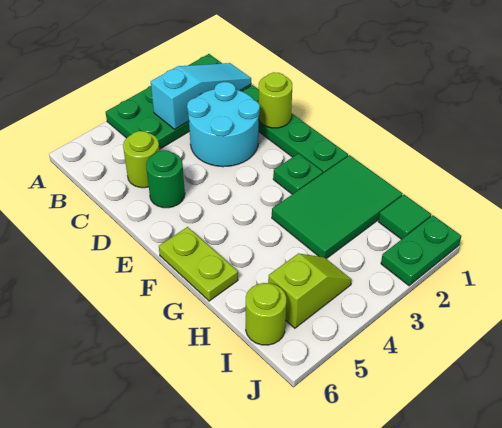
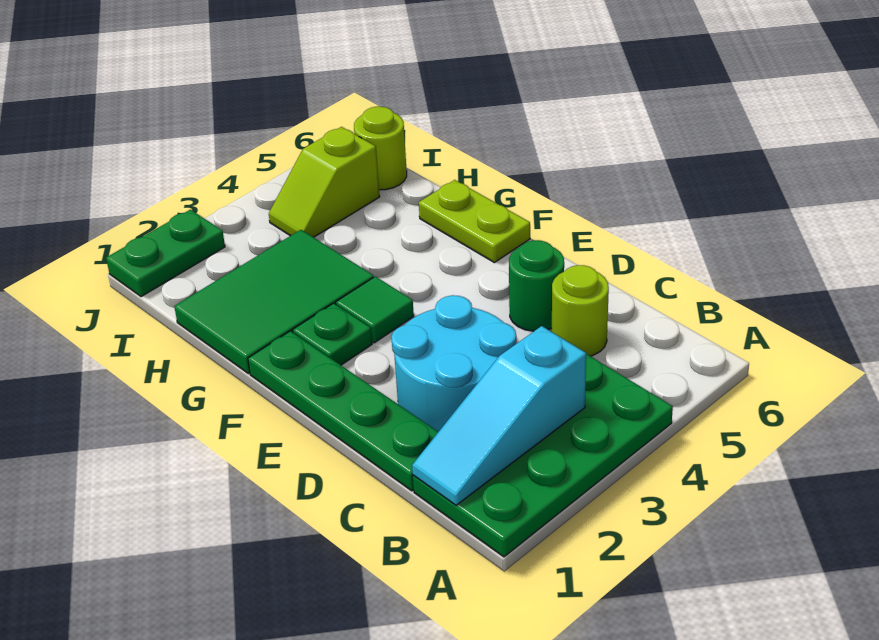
lime 1x1 round brick [258,72,292,128] -> none
green 1x1 tile [378,195,431,239] -> green 1x1 tile moved to [336,276,414,343]

